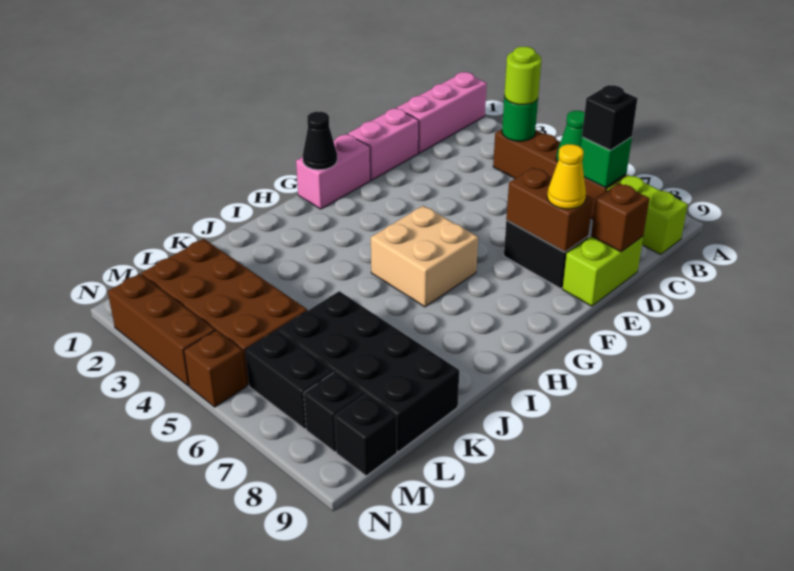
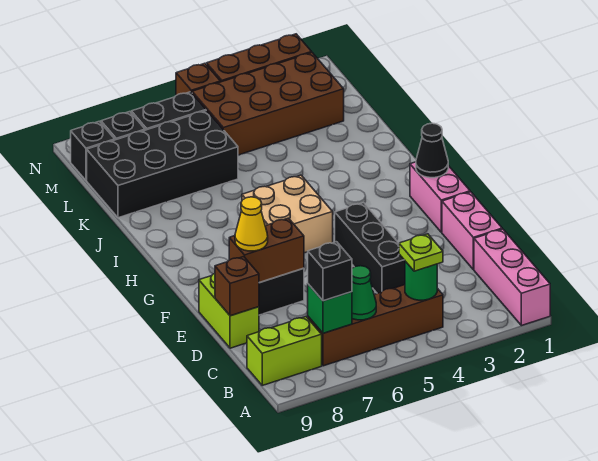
lime 1x1 round brick [504,47,541,105] -> lime 1x1 plate [399,234,443,271]
none -> black 1x3 brick [335,203,405,293]

